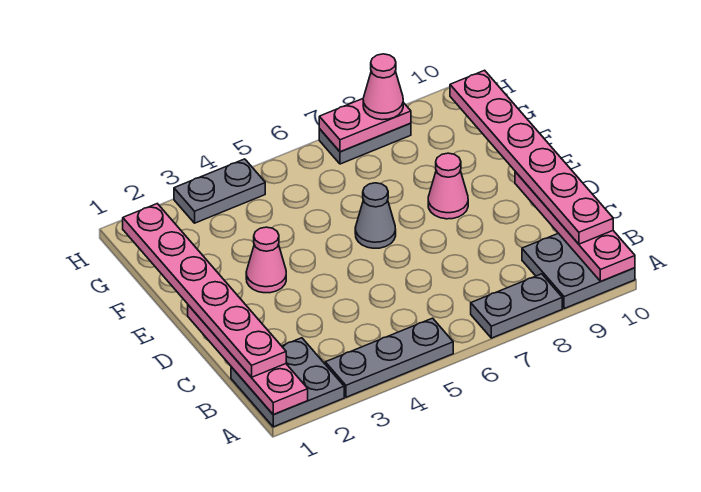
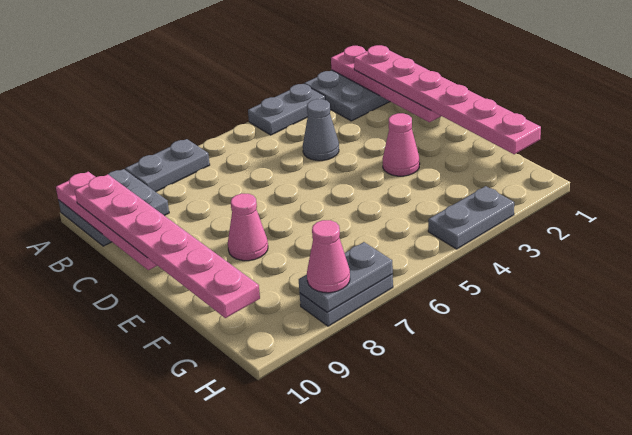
grey 1x3 plate [325,318,453,397] -> grey 1x2 plate [248,84,325,135]
grey 1x1 cone [355,183,396,248] -> grey 1x1 cone moved to [303,99,339,161]
pink 1x2 plate [319,99,411,152] -> grey 1x2 plate [299,242,393,312]

